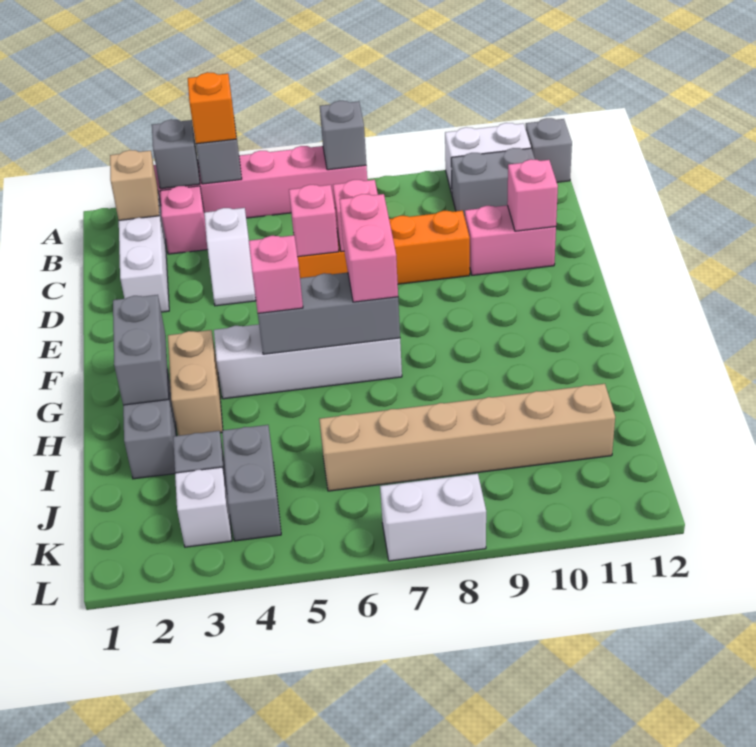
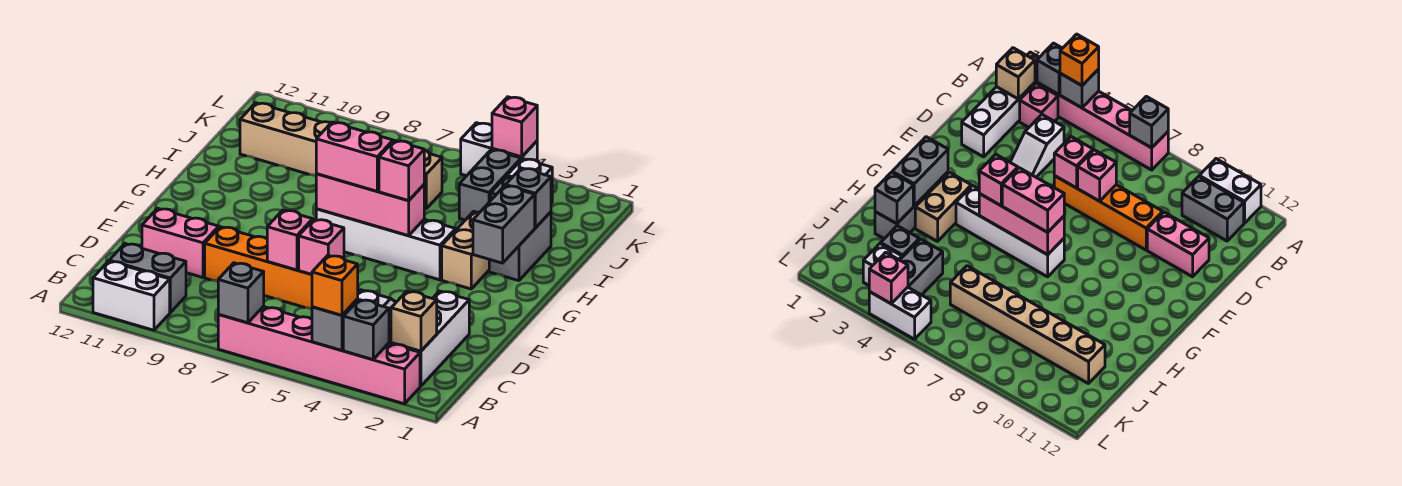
grey 1x1 brick [526,118,572,182] -> grey 1x1 brick moved to [506,168,551,228]
pink 1x1 brick [507,159,558,231] -> pink 1x1 brick moved to [492,97,537,157]
pink 1x2 brick [339,194,398,302] -> pink 1x2 brick turned to [316,122,393,191]
grey 1x3 brick [258,273,400,354] -> pink 1x3 brick [316,174,424,236]
white 1x2 brick [380,474,486,561] -> white 1x2 brick moved to [461,123,537,176]

